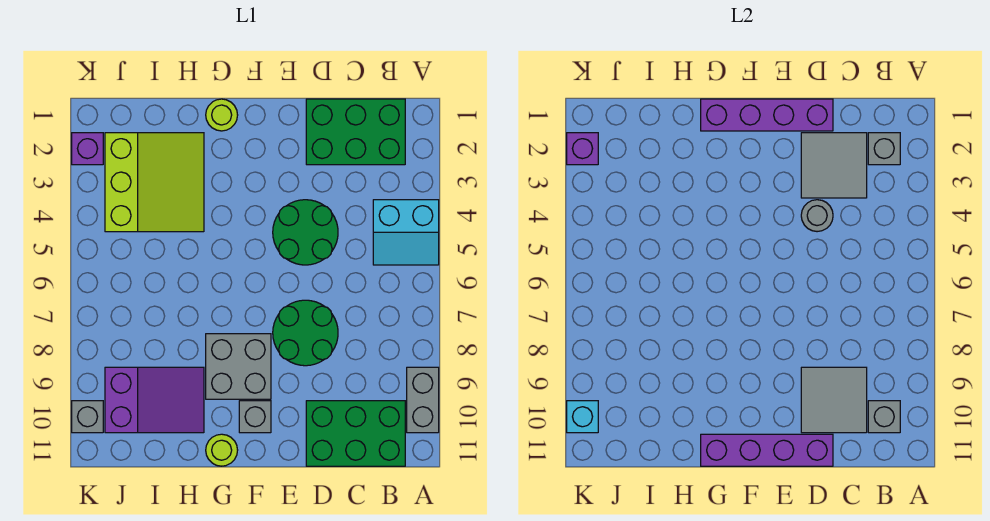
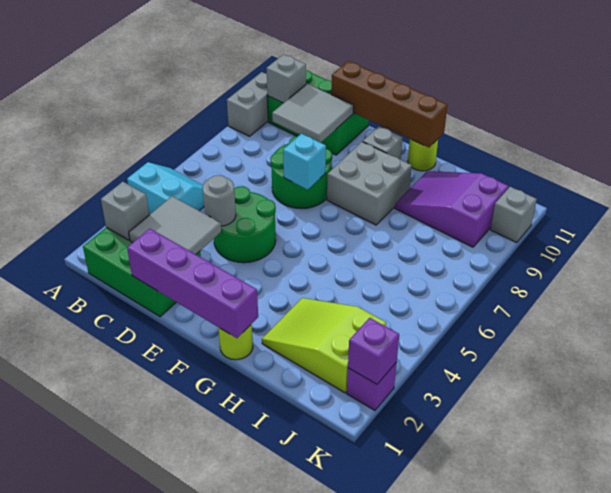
purple 1x4 brick [701,434,833,466] -> brown 1x4 brick [331,61,447,147]
lime 3x3 slope [105,133,204,232] -> lime 2x3 slope [262,298,386,393]
cyan 1x1 brick [567,401,598,433] -> cyan 1x1 brick moved to [283,134,326,190]

